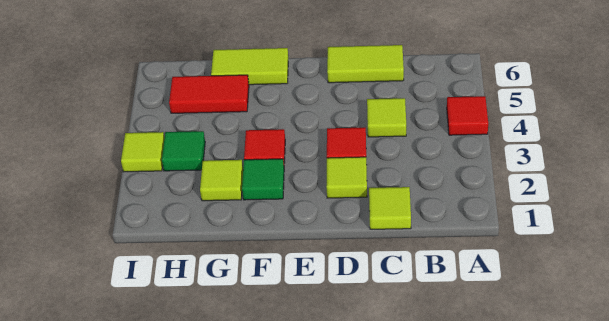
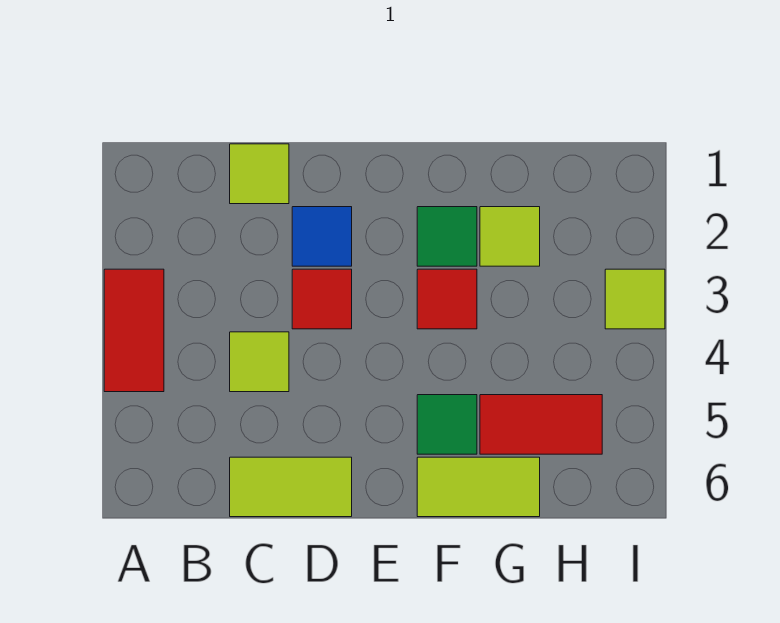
red 1x1 tile [447,96,488,135] -> red 1x2 tile [104,269,164,392]
lime 1x1 tile [326,157,367,198] -> blue 1x1 tile [292,207,352,266]
green 1x1 tile [162,131,205,171] -> green 1x1 tile moved to [417,395,477,454]

